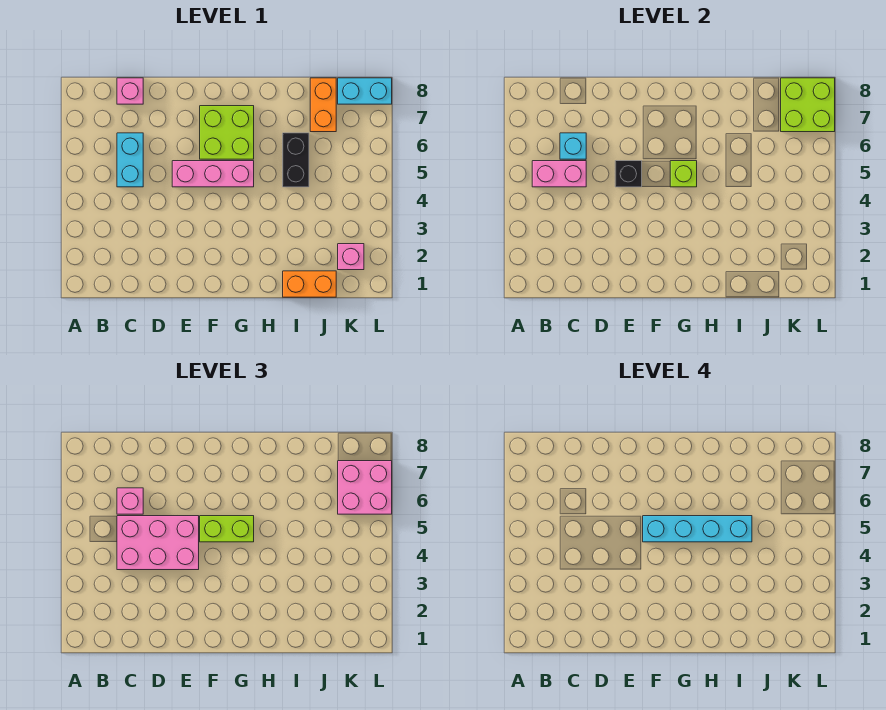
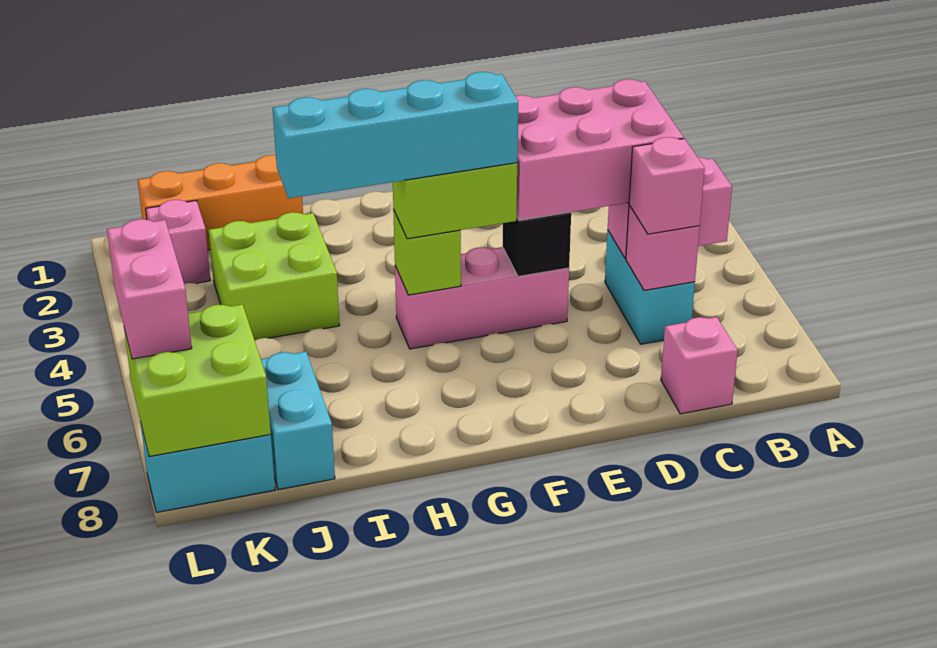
cyan 1x1 brick [560,133,586,159] -> pink 1x1 brick [626,205,700,290]
lime 2x2 brick [200,106,254,159] -> lime 2x2 brick moved to [209,212,340,340]
orange 1x2 brick [283,271,336,297] -> orange 1x3 brick [138,155,303,250]
black 1x2 brick [283,133,309,187] -> none
orange 1x2 brick [310,78,336,132] -> cyan 1x2 brick [261,352,335,490]
pink 2x2 brick [338,461,392,514] -> pink 1x2 brick [107,219,192,359]

